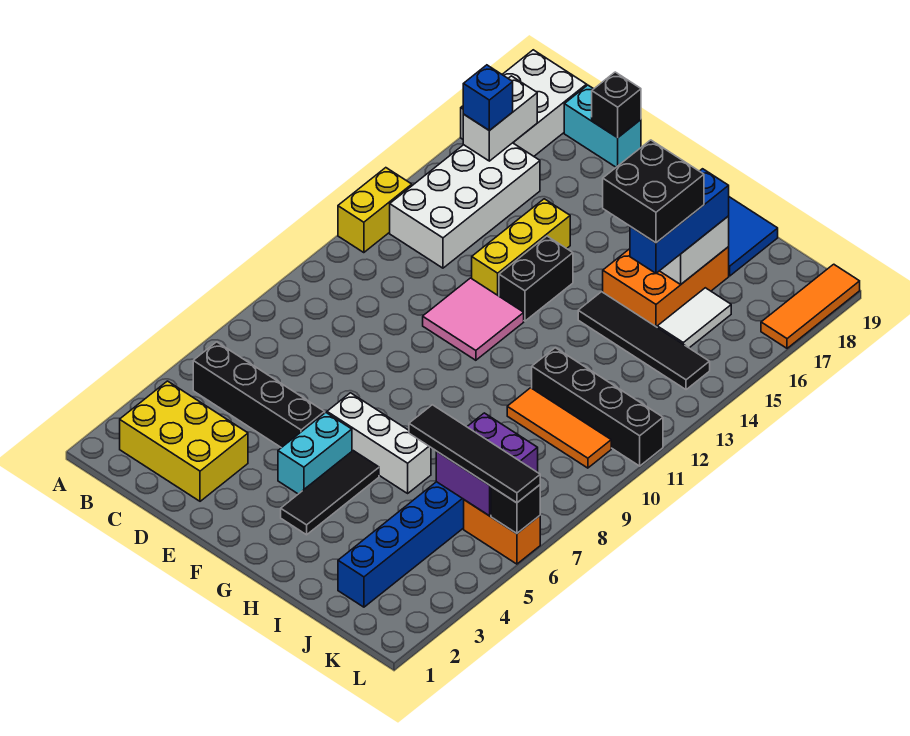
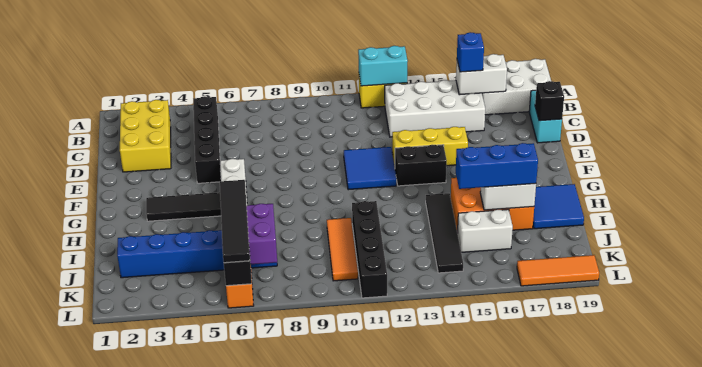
pink 2x2 tile [423,278,524,360] -> blue 2x2 tile [344,147,396,190]
cyan 1x2 brick [278,413,352,494] -> cyan 1x2 brick moved to [358,46,408,86]
black 2x2 brick [603,140,704,243] -> none
white 1x2 tile [657,288,731,348] -> white 1x2 brick [458,209,513,252]

